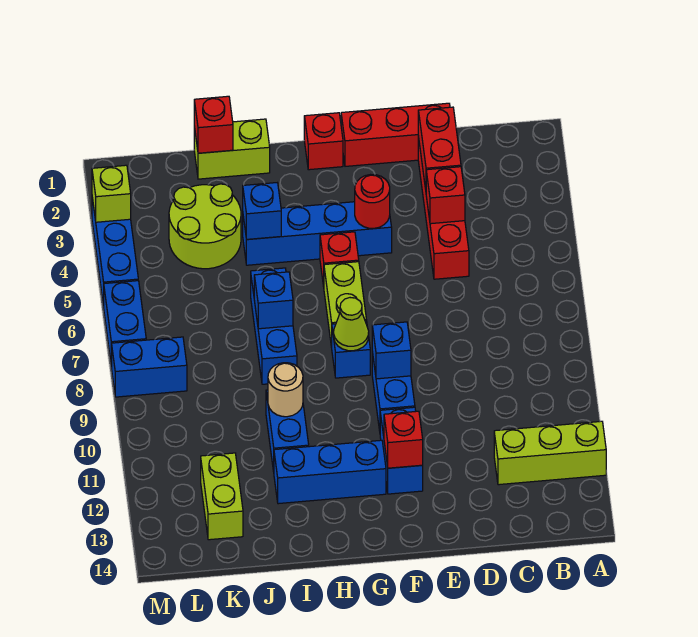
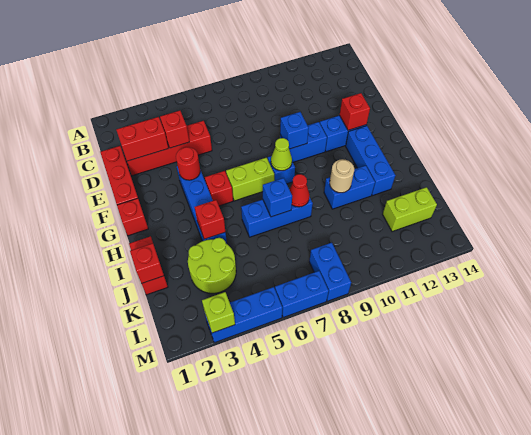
lime 1x3 brick [494,421,606,485] -> none
lime 1x2 brick [194,119,270,179] -> red 1x2 brick [129,236,168,295]
blue 1x1 brick [243,183,281,239] -> red 1x1 brick [195,200,225,239]
none -> red 1x1 cone [289,174,310,207]

